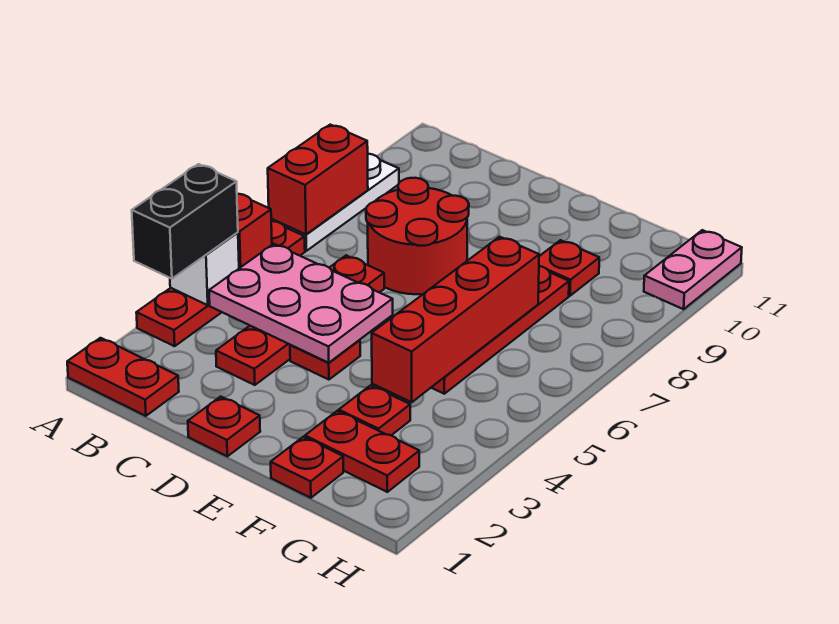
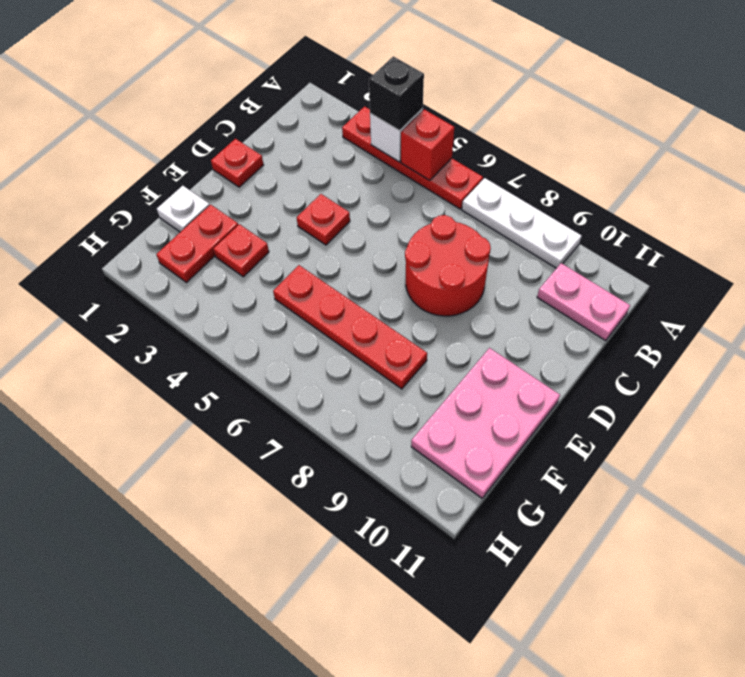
red 1x2 plate [67,338,179,416] -> none
black 1x2 brick [132,164,238,279] -> black 1x1 brick [369,56,424,131]
red 1x2 brick [268,125,368,234] -> none
pink 2x3 plate [209,244,393,363] -> pink 2x3 plate moved to [411,348,560,498]
red 1x4 plate [216,255,384,385] -> none
red 1x1 plate [271,437,343,498] -> white 1x1 plate [157,186,210,232]
red 1x4 brick [372,237,539,402] -> none
red 1x1 plate [539,240,599,296] -> none
pink 1x2 plate [644,230,742,309] -> pink 1x2 plate moved to [537,263,630,341]

